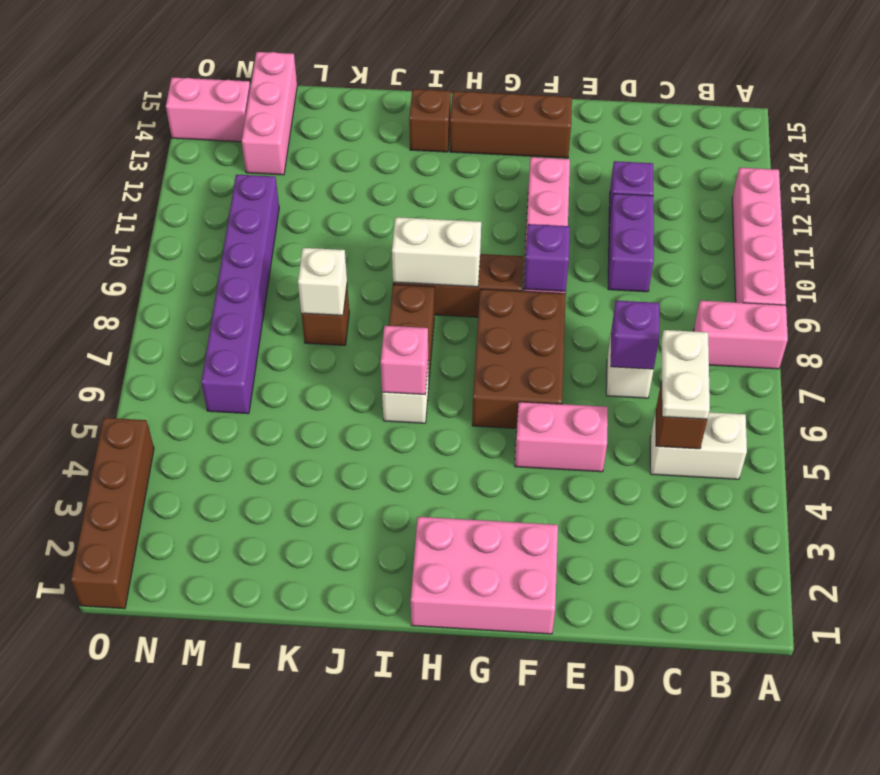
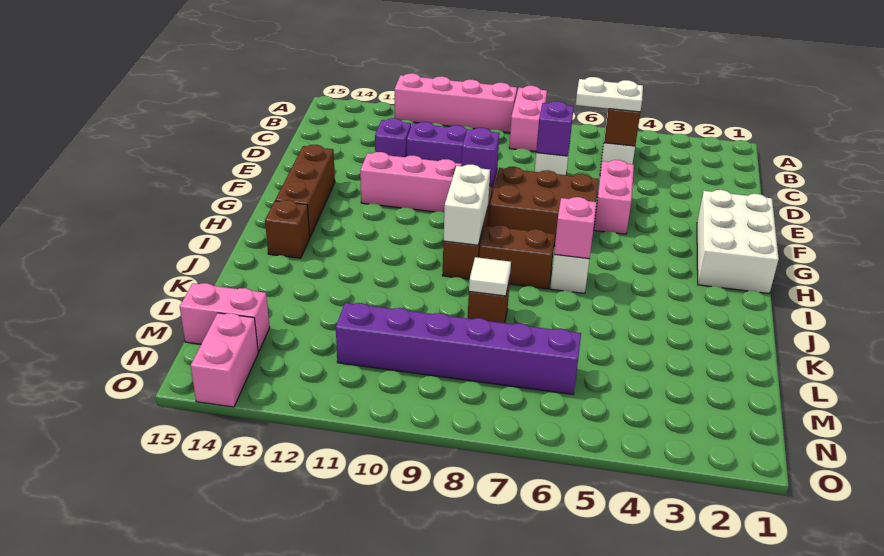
pink 2x3 brick [411,517,558,634] -> white 2x3 brick [697,190,779,293]
white 1x1 brick [298,248,347,315] -> white 1x1 tile [469,257,511,296]
pink 1x3 brick [241,52,297,175] -> pink 1x2 brick [180,283,270,352]
brown 1x4 brick [71,418,154,609] -> none

